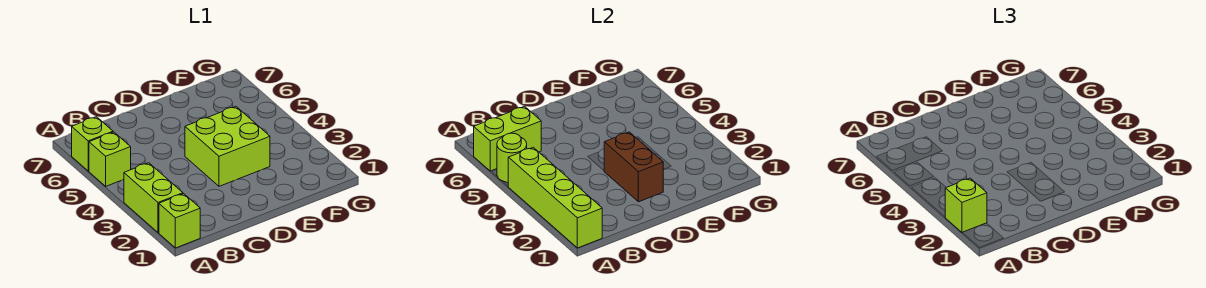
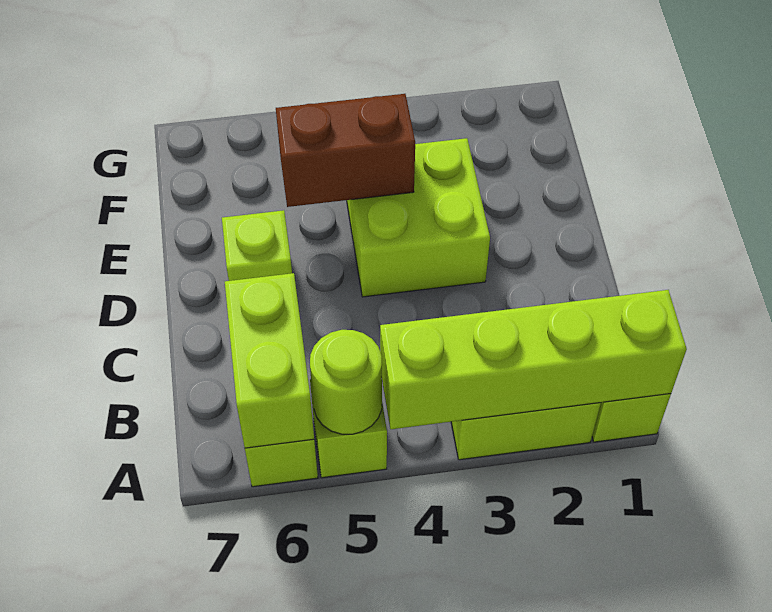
lime 1x1 brick [945,178,987,233] -> lime 1x1 brick moved to [222,210,292,281]
brown 1x2 brick [604,132,664,202] -> brown 1x2 brick moved to [276,94,415,207]

